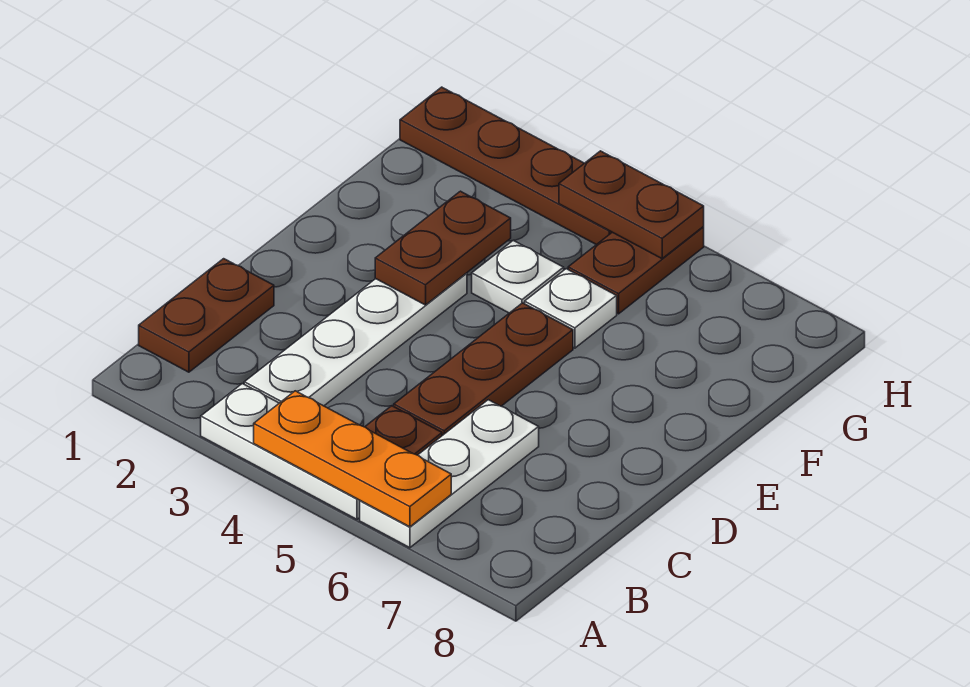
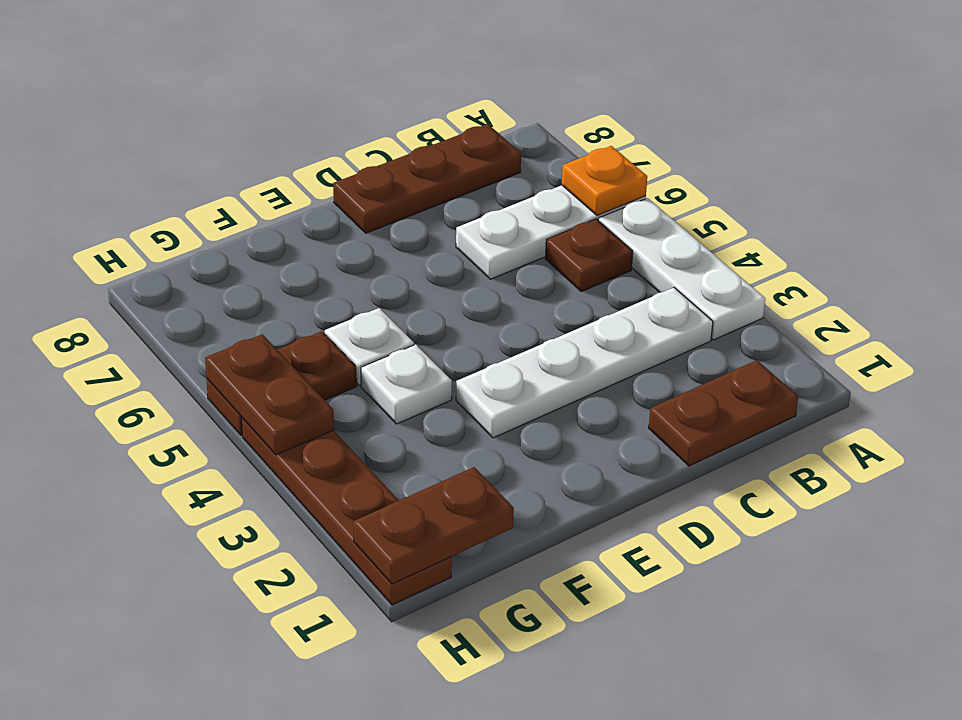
orange 1x3 plate [254,391,451,527] -> orange 1x1 plate [562,146,647,216]
brown 1x3 plate [394,303,573,436] -> brown 1x3 plate moved to [333,124,521,233]
brown 1x2 plate [375,191,511,305] -> brown 1x2 plate moved to [353,467,514,584]

